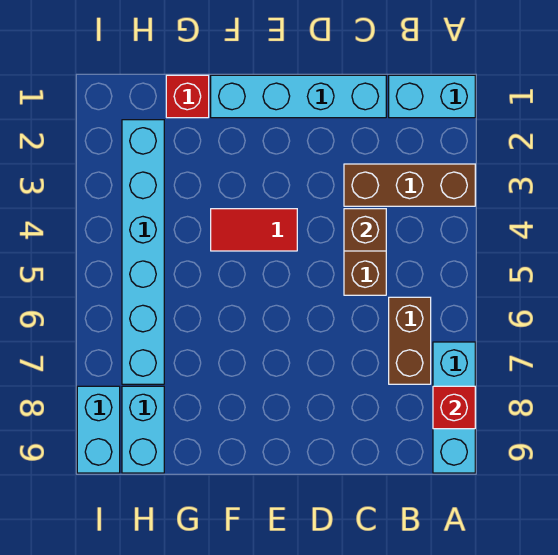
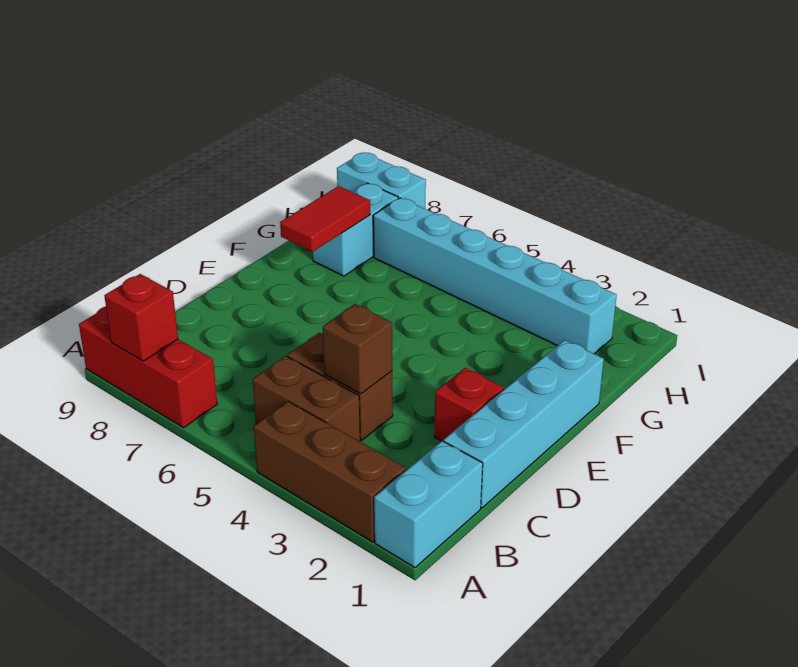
brown 1x3 brick [344,164,475,206] -> brown 1x3 brick turned to [254,401,406,542]
cyan 1x3 brick [433,342,475,473] -> red 1x3 brick [79,306,217,428]
brown 1x2 brick [389,297,431,384] -> brown 1x2 brick moved to [253,356,360,441]
red 1x2 tile [211,209,297,251] -> red 1x2 tile moved to [280,186,370,252]
red 1x1 brick [166,75,209,118] -> red 1x1 brick moved to [434,368,504,441]
cyan 1x2 brick [122,386,164,473] -> cyan 1x2 brick turned to [313,183,398,276]

